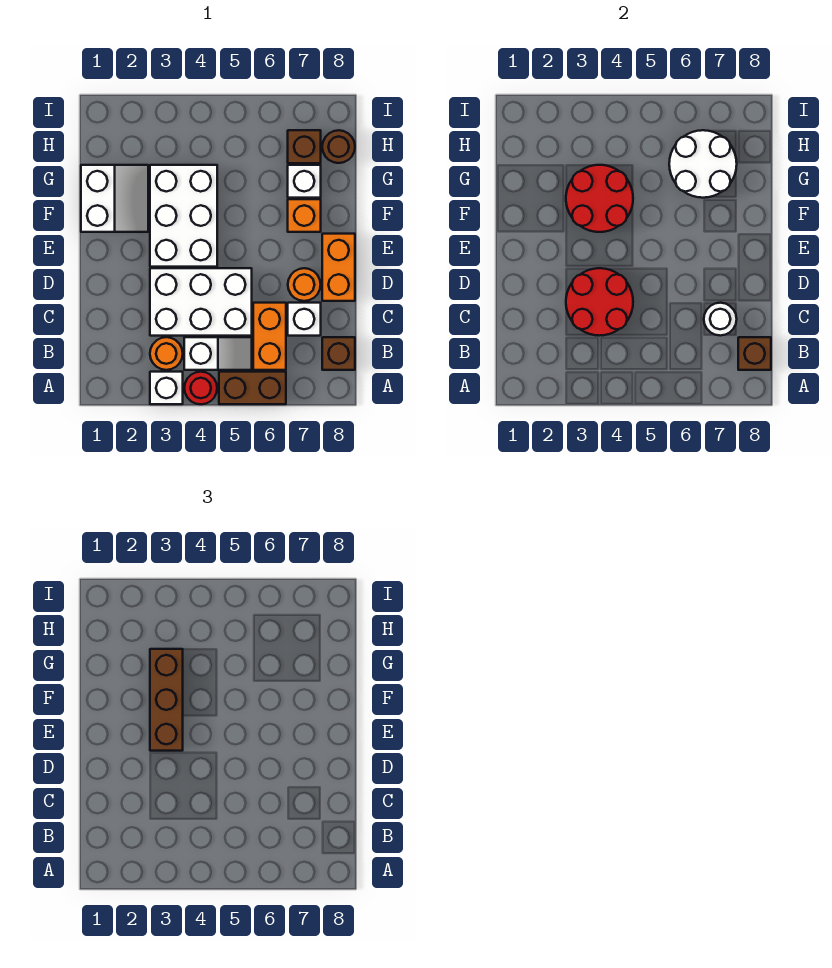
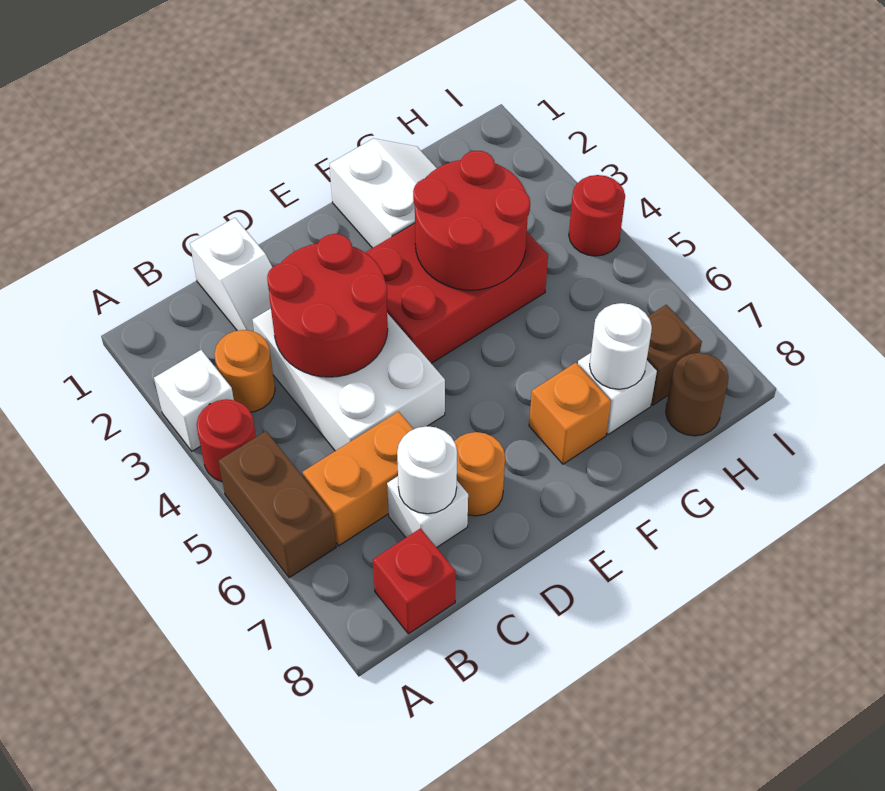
white 1x2 slope [184,337,252,370] -> white 1x2 slope moved to [190,218,272,332]
brown 1x1 brick [322,337,355,370] -> red 1x1 brick [373,528,456,634]
brown 1x1 brick [738,337,771,370] -> none
orange 1x2 brick [322,234,355,301] -> none
white 2x3 brick [150,165,217,267] -> red 2x3 brick [365,223,548,363]
brown 1x3 brick [150,649,183,751] -> none
white 2x2 slope [81,165,148,232] -> white 2x2 slope turned to [330,138,437,248]
white 2x2 round brick [669,130,737,198] -> white 1x1 round brick [590,303,652,389]
none -> red 1x1 round brick [569,175,625,256]

